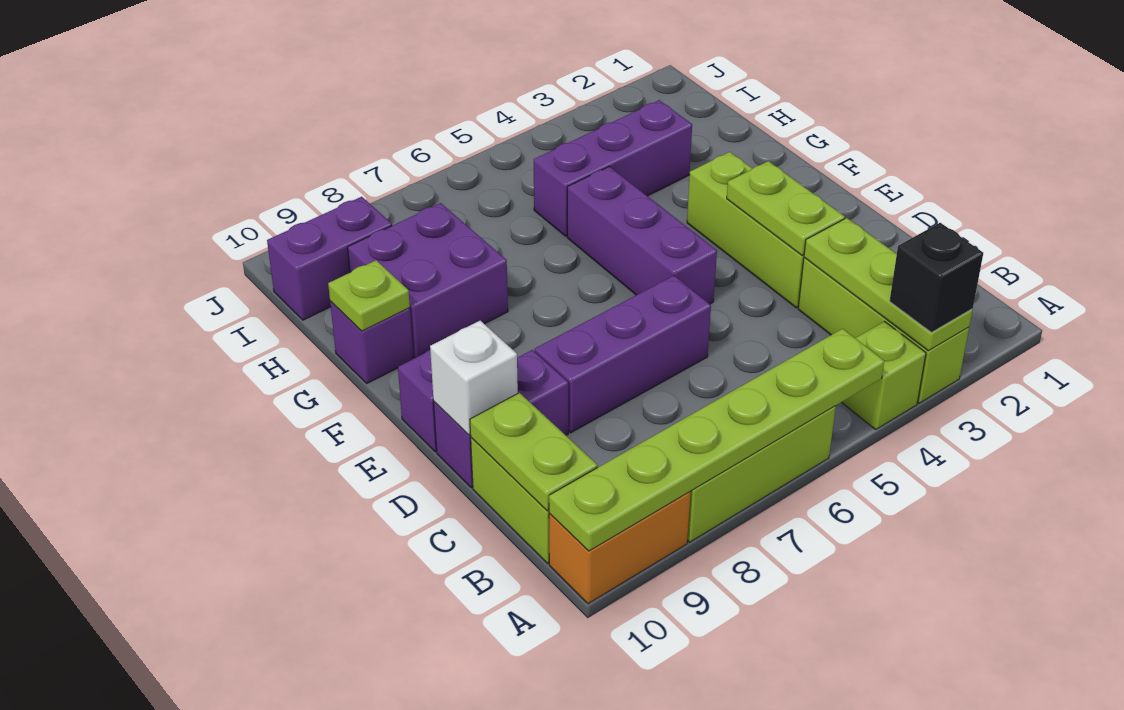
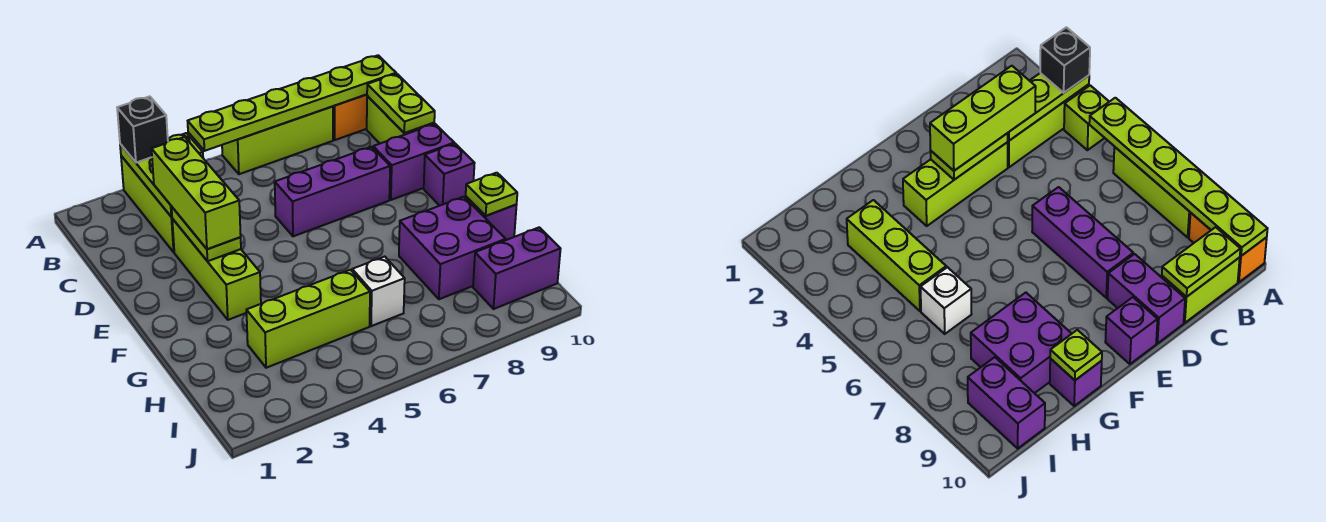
none -> lime 1x3 brick [152,137,241,249]
white 1x1 brick [430,321,518,435] -> white 1x1 brick moved to [352,257,405,326]
purple 1x3 brick [567,167,717,304] -> none
purple 1x3 brick [534,100,692,236] -> lime 1x3 brick [246,270,370,368]

